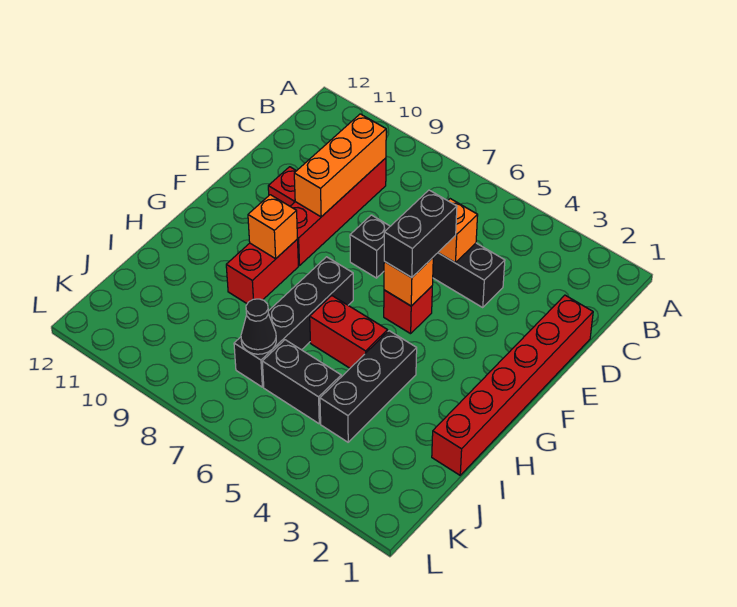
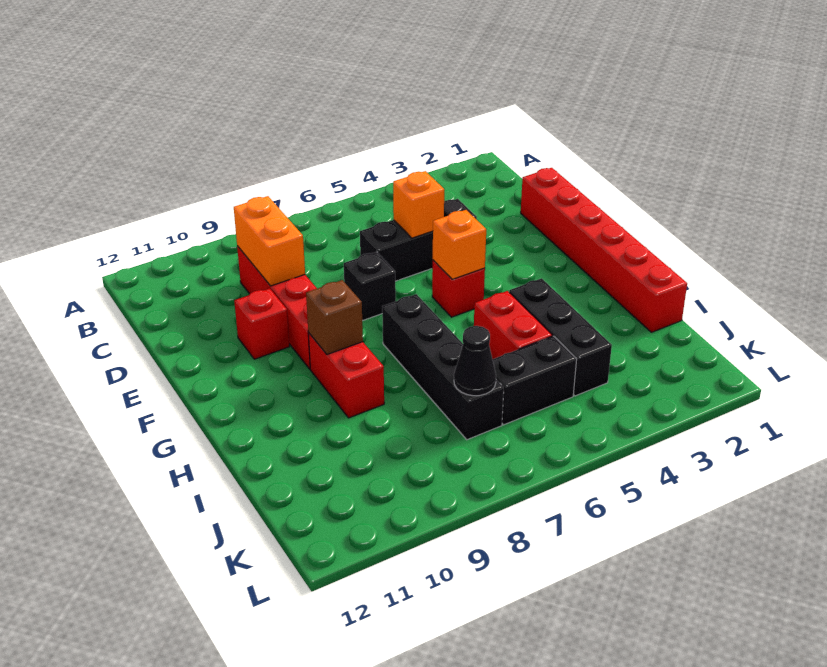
orange 1x3 brick [294,114,386,217] -> orange 1x2 brick [234,196,305,286]
black 1x2 brick [384,190,457,278] -> none
orange 1x1 brick [248,195,298,259] -> brown 1x1 brick [306,280,363,354]
red 1x2 brick [310,296,388,368] -> red 1x2 brick turned to [474,291,552,359]

